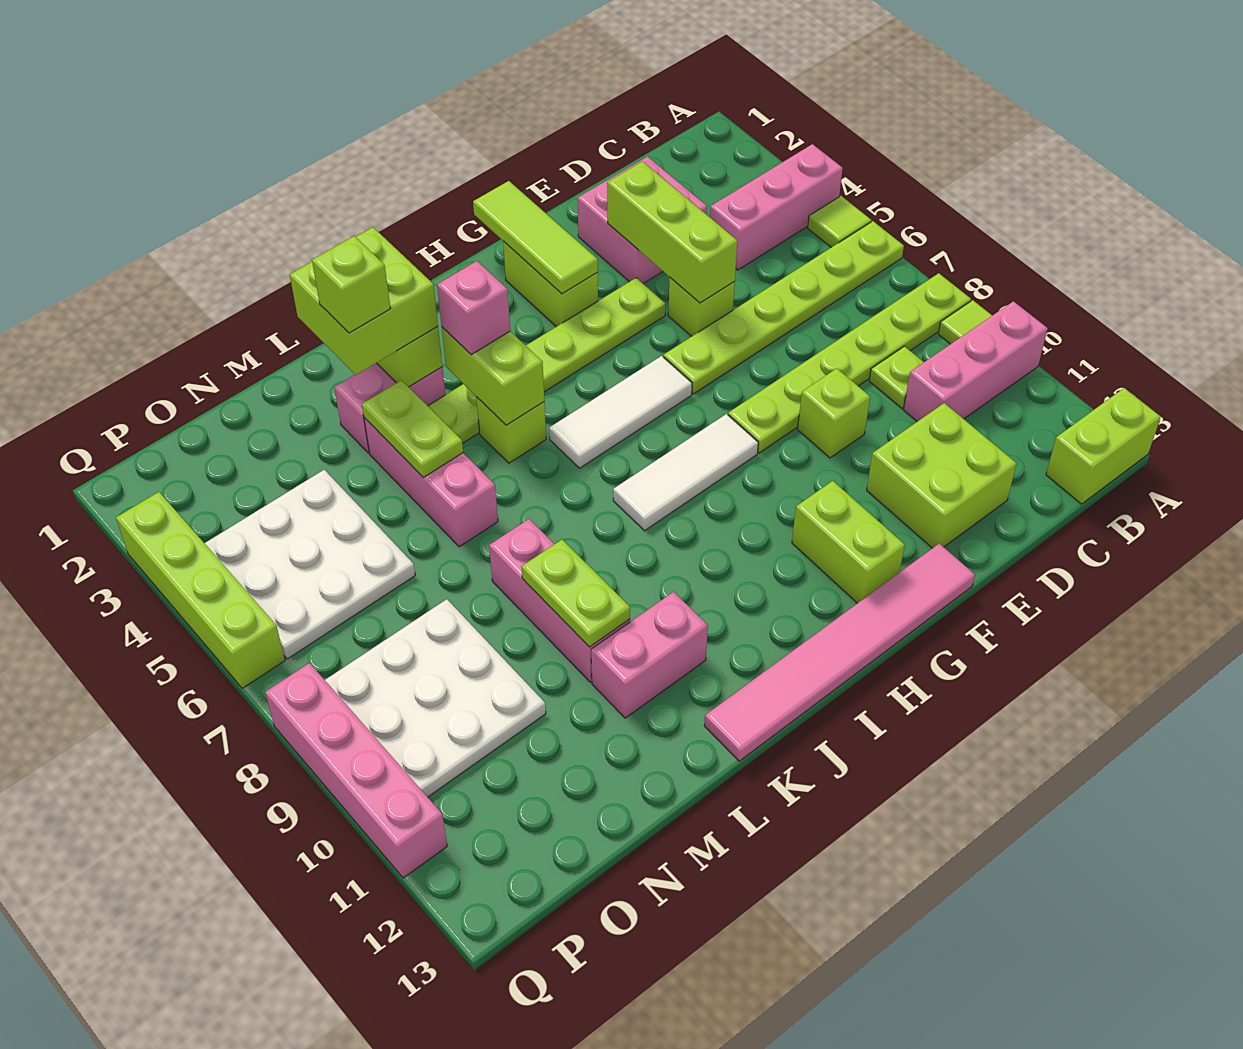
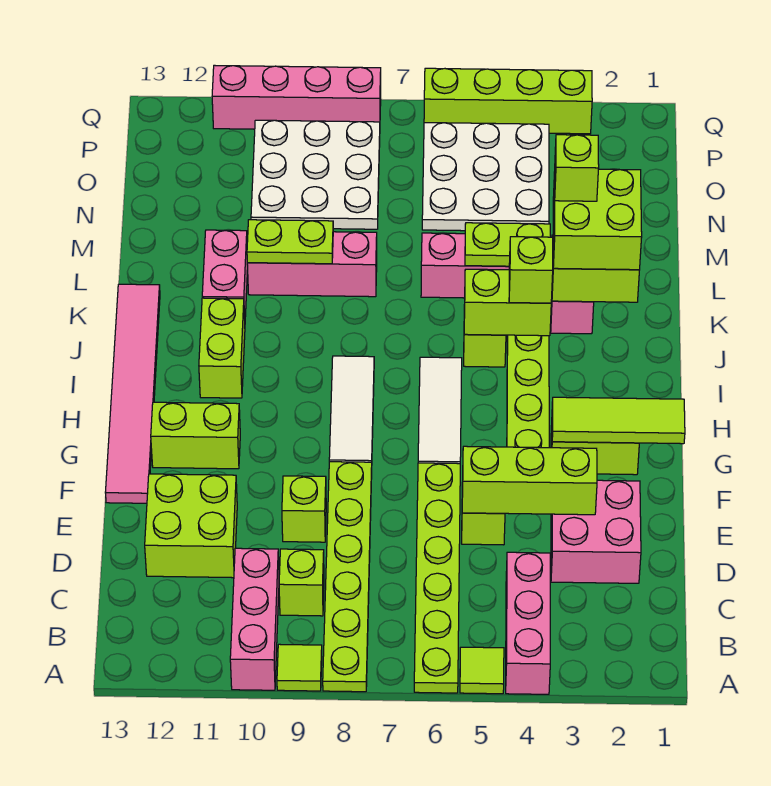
lime 1x2 brick [1046,388,1161,504] -> lime 1x2 brick moved to [199,298,245,398]
lime 1x1 plate [869,346,924,408] -> lime 1x1 brick [279,549,324,616]
pink 1x1 brick [437,261,510,355] -> lime 1x1 brick [509,237,553,303]

